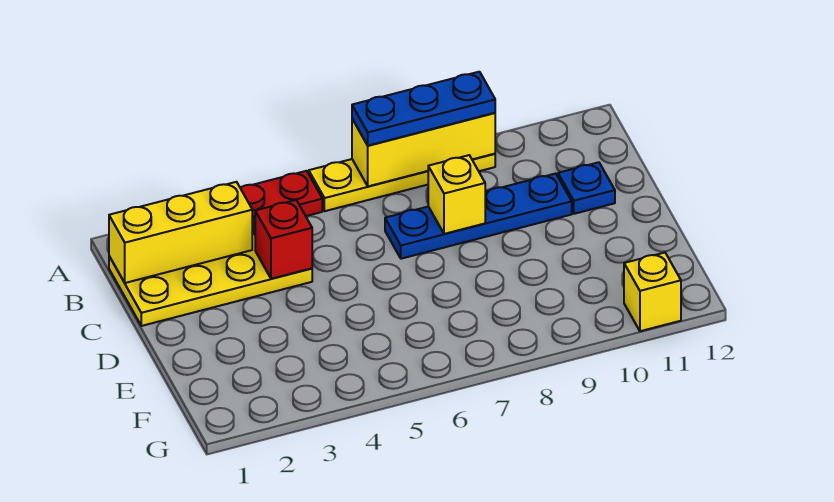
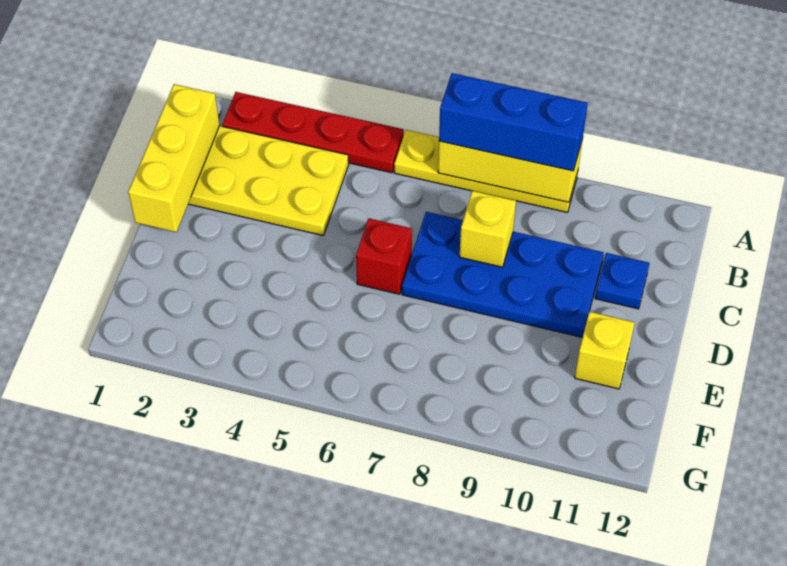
blue 1x3 plate [352,72,495,146] -> blue 1x3 brick [439,73,588,171]
yellow 1x3 brick [109,182,252,283] -> yellow 1x3 brick turned to [128,84,220,232]
red 1x1 brick [255,200,312,279] -> red 1x1 brick moved to [356,219,412,294]
blue 1x4 plate [385,174,572,259] -> blue 2x4 plate [402,212,604,338]
yellow 1x1 brick [624,253,681,331] -> yellow 1x1 brick moved to [575,312,635,389]

